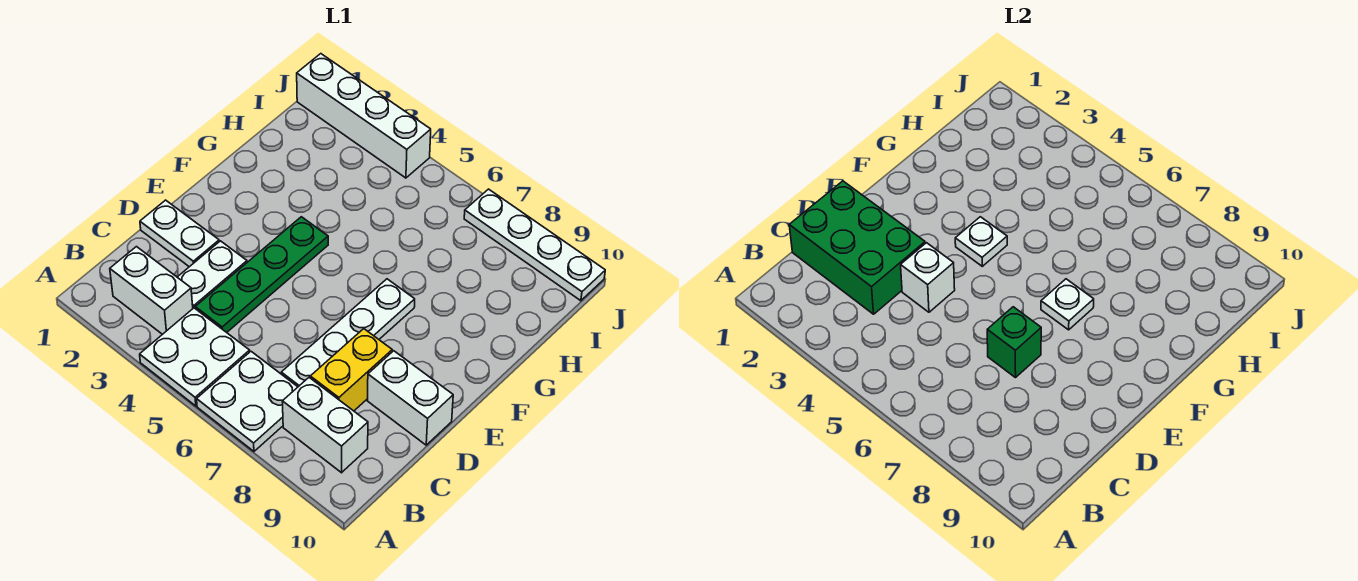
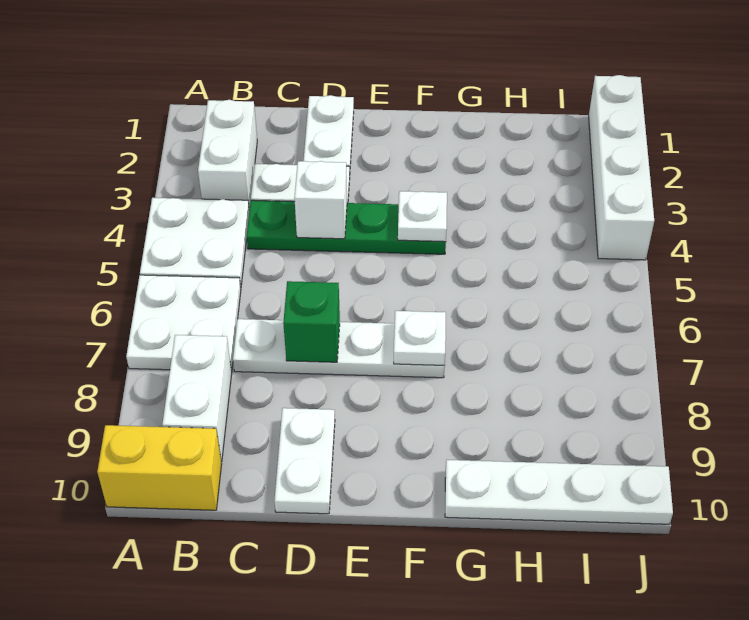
green 2x3 brick [789,181,925,314] -> none
yellow 1x2 brick [310,329,392,411] -> yellow 1x2 brick moved to [97,425,222,510]
white 1x2 brick [367,351,453,445] -> white 1x2 plate [274,408,335,514]
white 1x4 plate [464,189,605,301] -> white 1x4 plate turned to [445,460,673,524]

